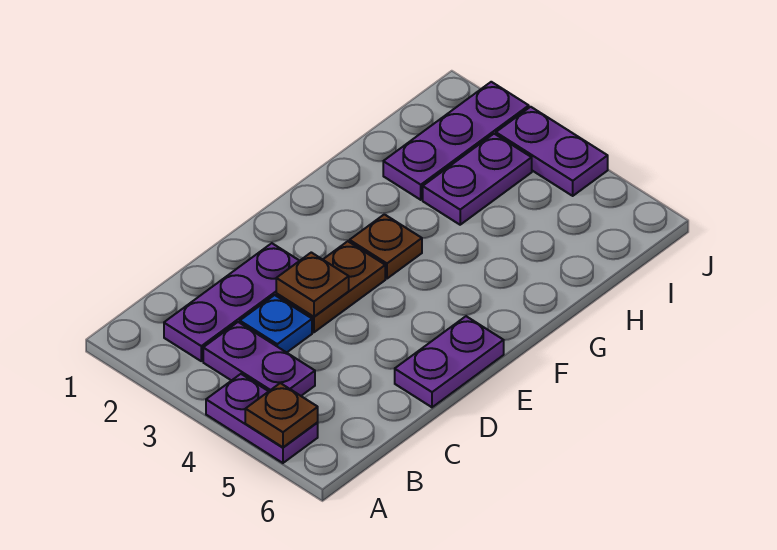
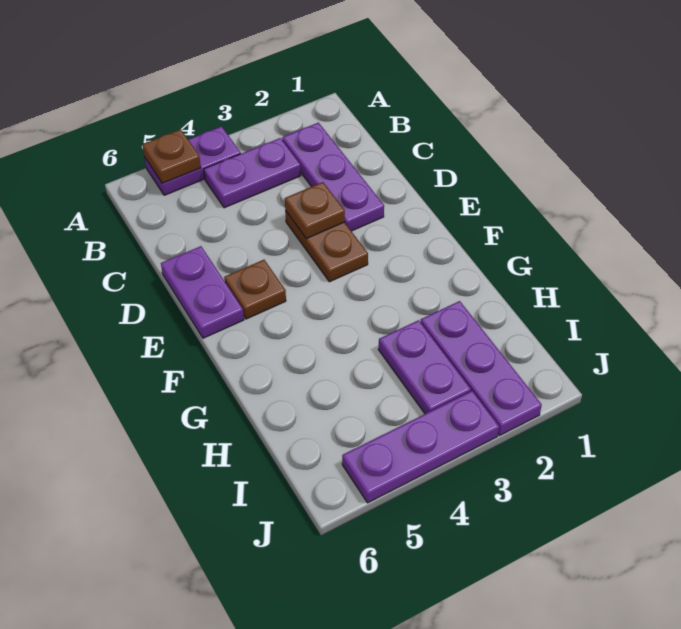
blue 1x1 plate [240,295,312,353] -> none
brown 1x1 plate [350,214,422,279] -> brown 1x1 plate moved to [224,260,286,319]
purple 1x2 plate [496,107,608,196] -> purple 1x3 plate [342,391,499,503]

